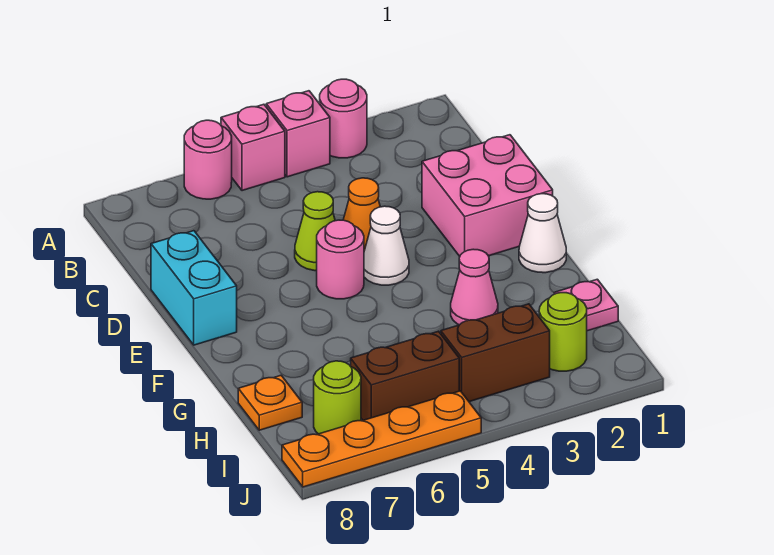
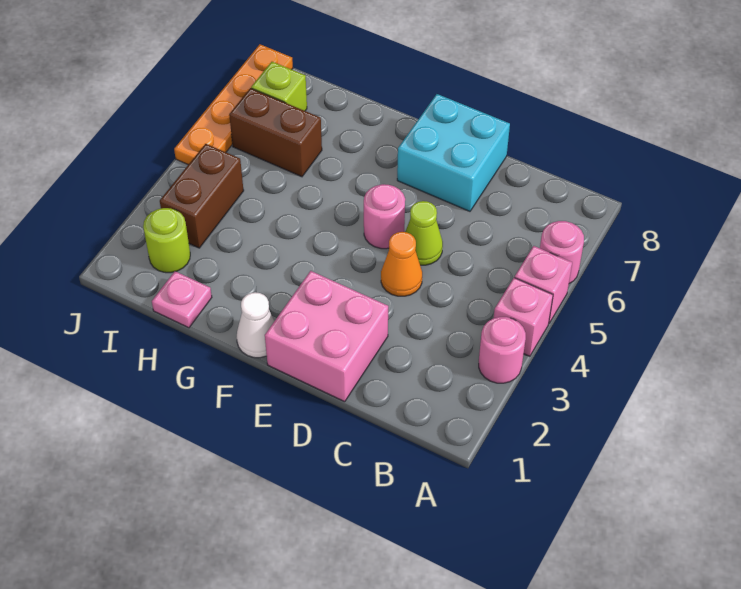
cyan 1x2 brick [151,231,237,345] -> cyan 2x2 brick [397,94,510,211]
white 1x1 cone [364,206,409,285] -> none
pink 1x1 cone [451,249,498,325] -> none
orange 1x1 plate [238,375,302,430] -> none
brown 1x2 brick [351,331,459,420] -> brown 1x2 brick turned to [229,88,322,177]
lime 1x1 round brick [314,361,361,434] -> lime 1x1 brick [251,62,307,111]

